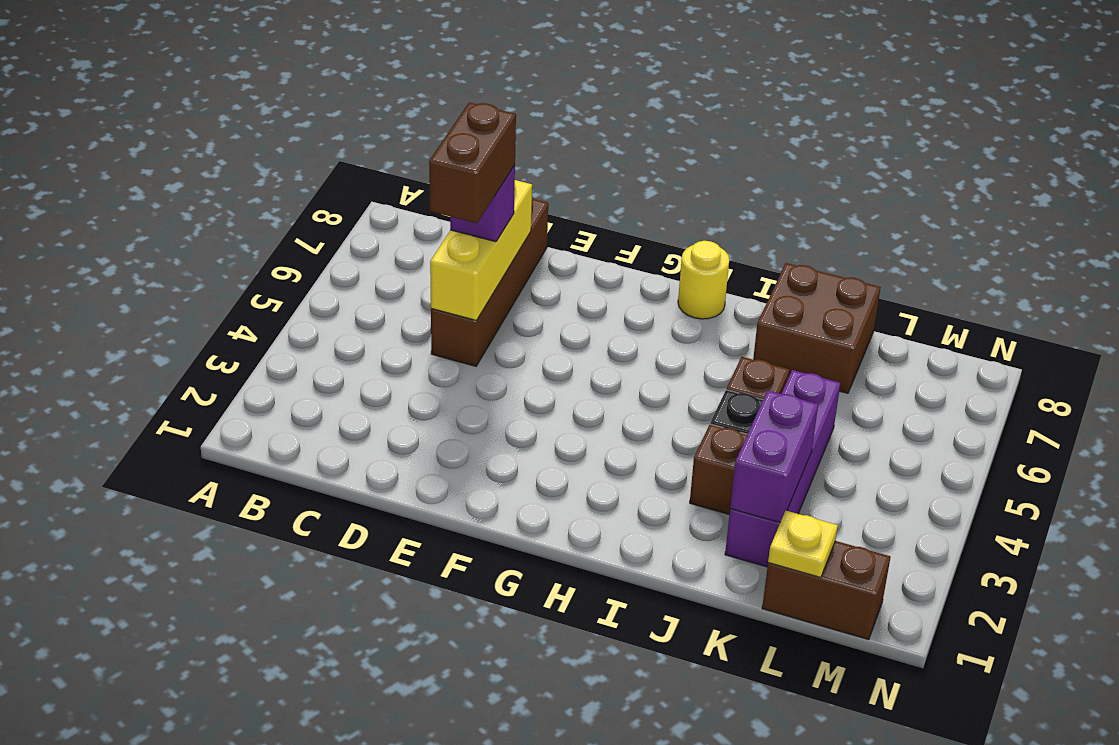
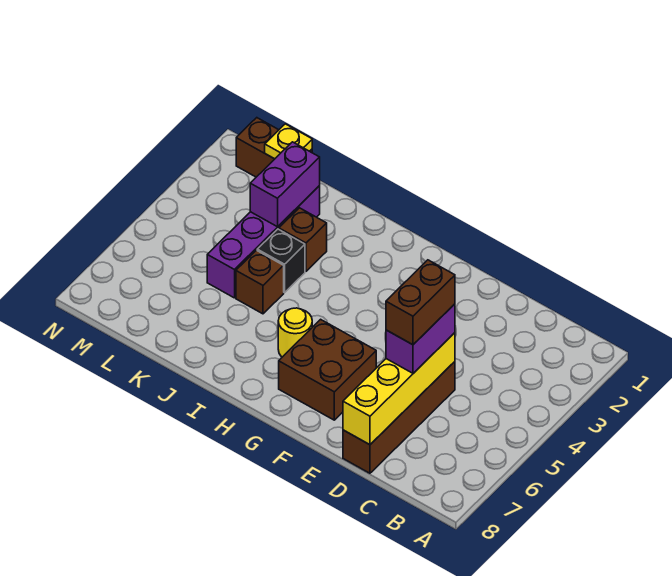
yellow 1x3 brick [430,180,532,320] -> yellow 1x4 brick [343,333,455,445]
purple 1x1 brick [450,165,515,242] -> purple 1x2 brick [386,304,455,373]
yellow 1x1 round brick [678,241,729,319] -> yellow 1x1 round brick moved to [278,308,312,357]
brown 2x2 brick [753,263,881,393] -> brown 2x2 brick moved to [279,319,376,420]

